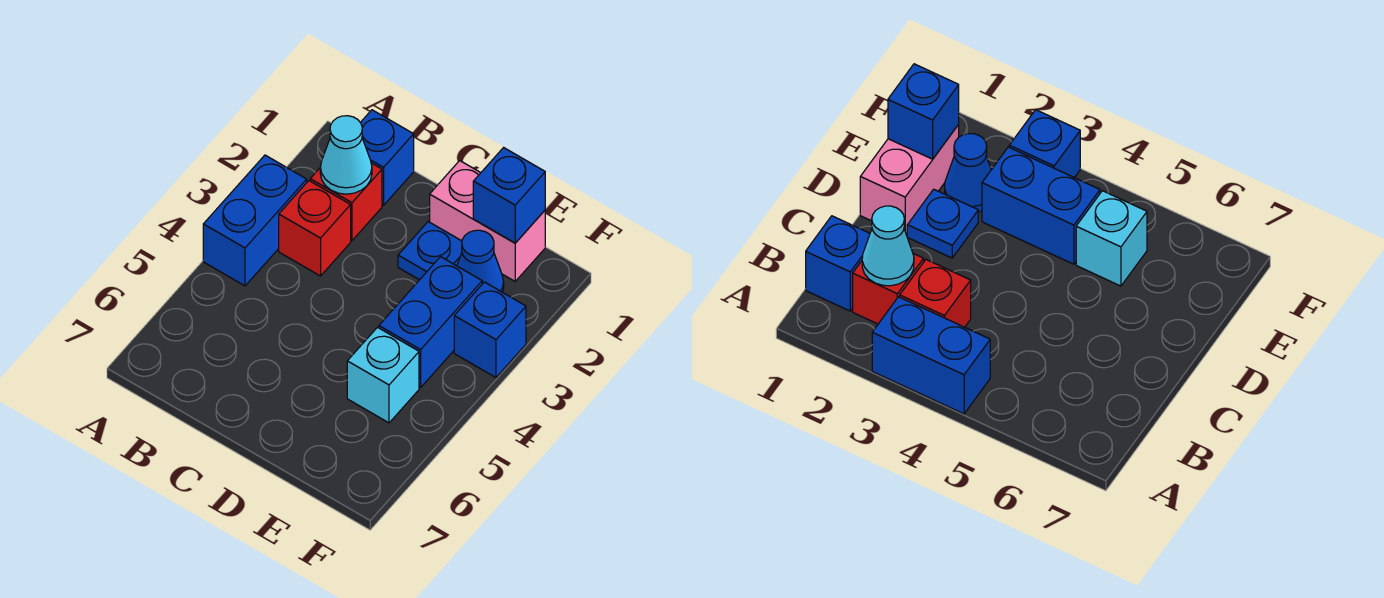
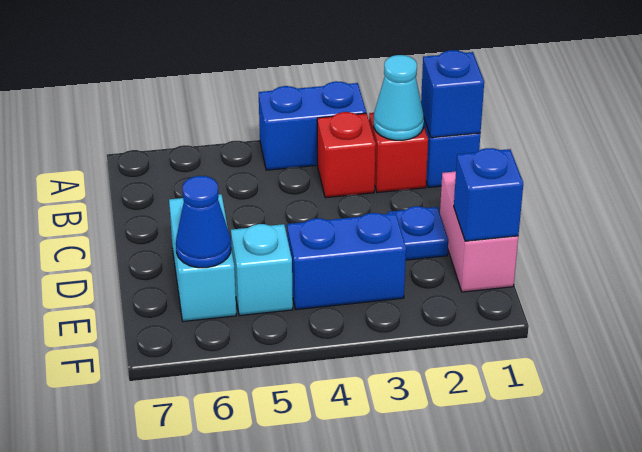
none -> cyan 1x2 brick [169,194,236,321]
blue 1x1 cone [457,230,504,292] -> blue 1x1 cone moved to [176,176,231,268]
blue 1x1 brick [454,282,526,377] -> blue 1x1 brick moved to [421,50,484,138]

